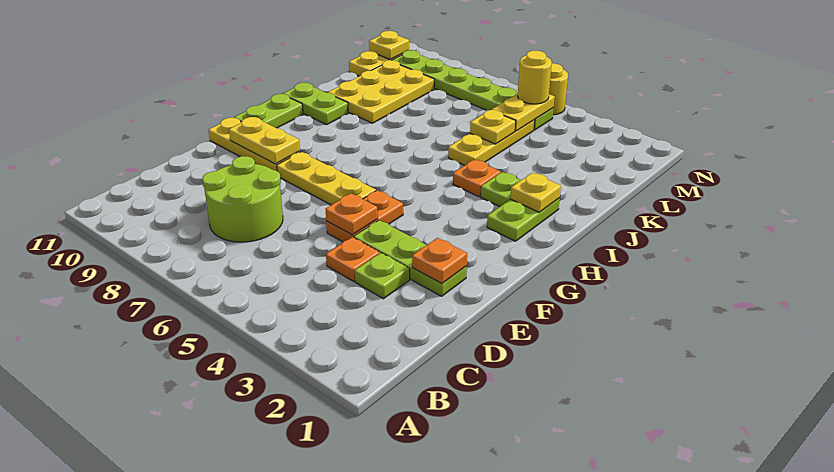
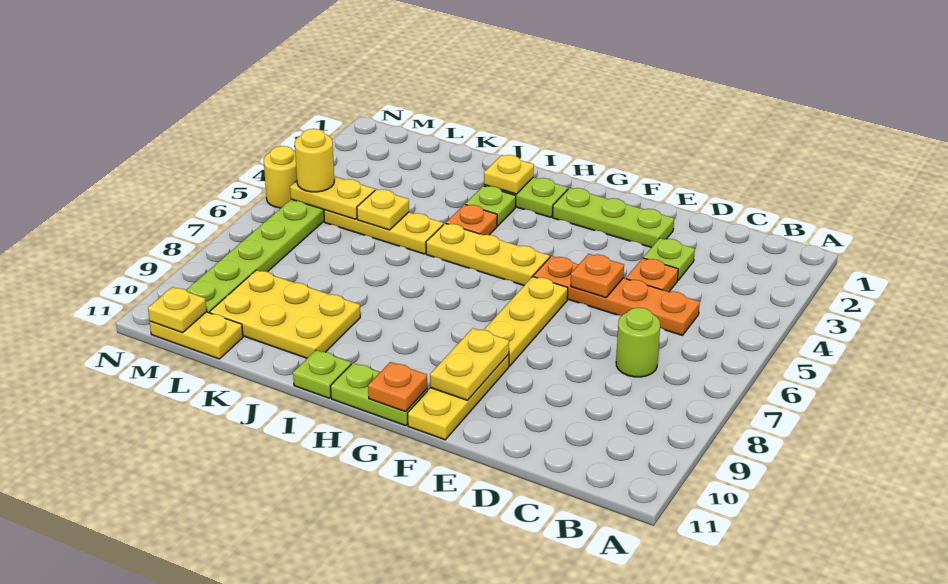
lime 2x2 round brick [202,156,283,242] -> lime 1x1 round brick [616,308,660,377]
lime 1x3 plate [354,220,467,296] -> lime 1x3 plate turned to [553,188,674,247]
orange 1x1 plate [412,238,467,284] -> orange 1x1 plate moved to [368,362,427,412]
orange 1x2 plate [326,190,403,242] -> orange 1x4 plate [533,256,700,335]
none -> yellow 1x3 plate [426,223,550,285]
lime 1x2 plate [283,83,348,125] -> lime 1x1 plate [293,350,351,398]

